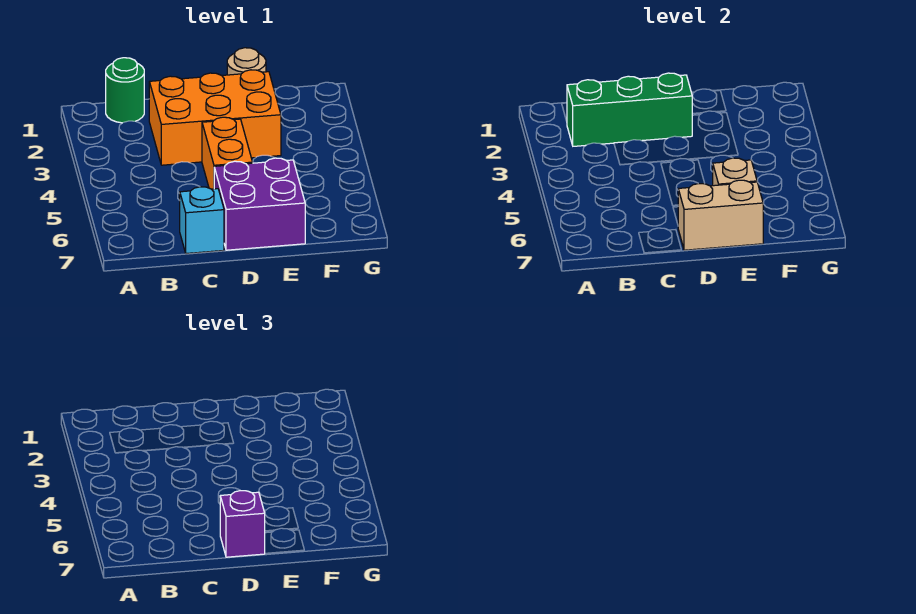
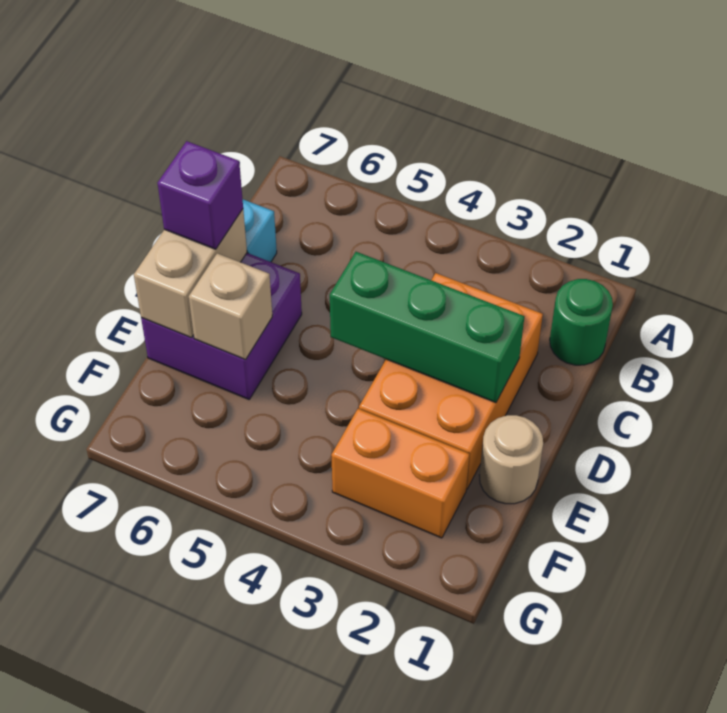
green 1x3 brick [567,73,693,146] -> green 1x3 brick turned to [330,252,524,403]
orange 1x2 brick [202,117,253,189] -> orange 1x2 brick moved to [331,409,469,538]

